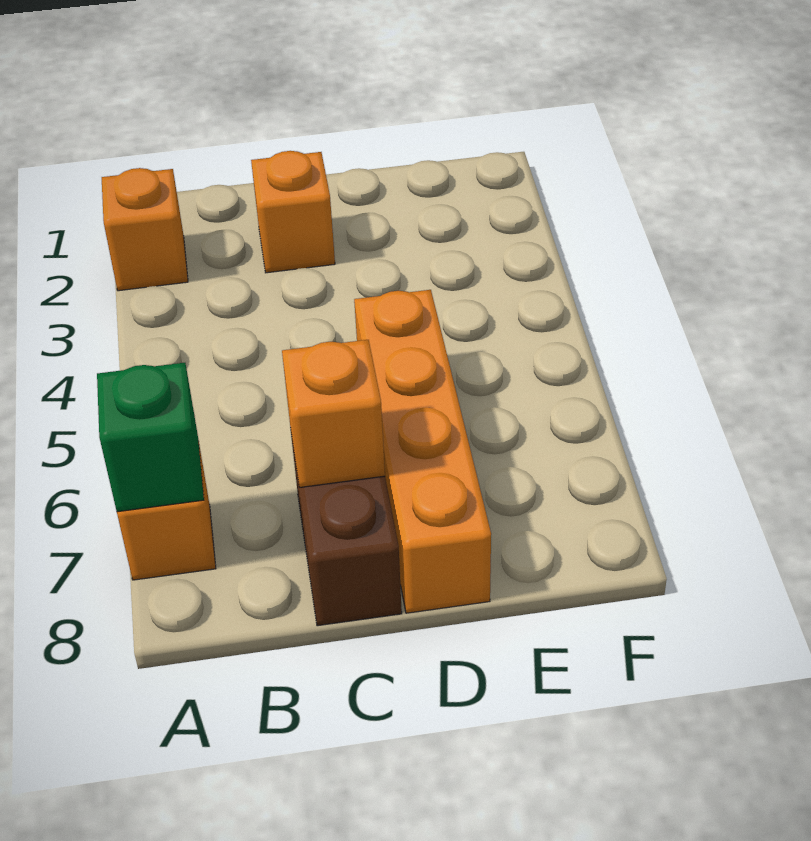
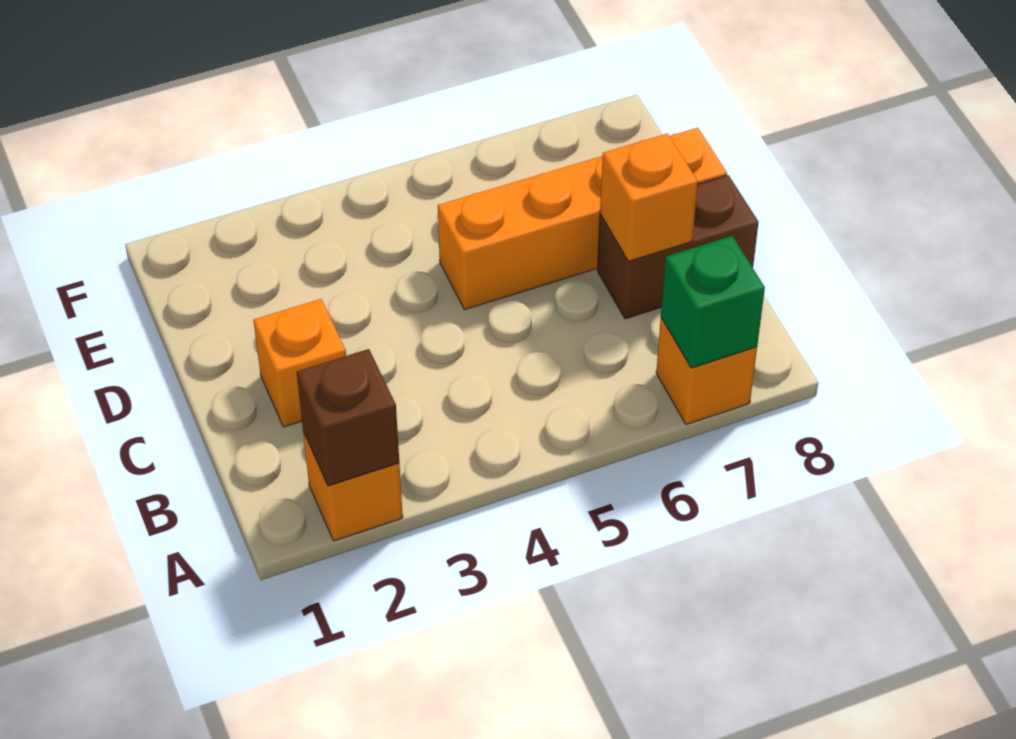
none -> brown 1x1 brick [297,349,399,486]

